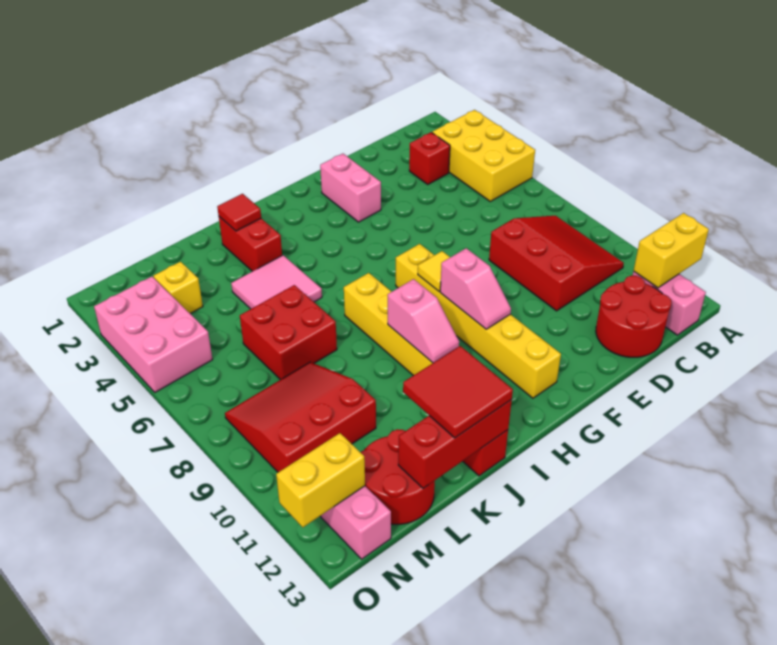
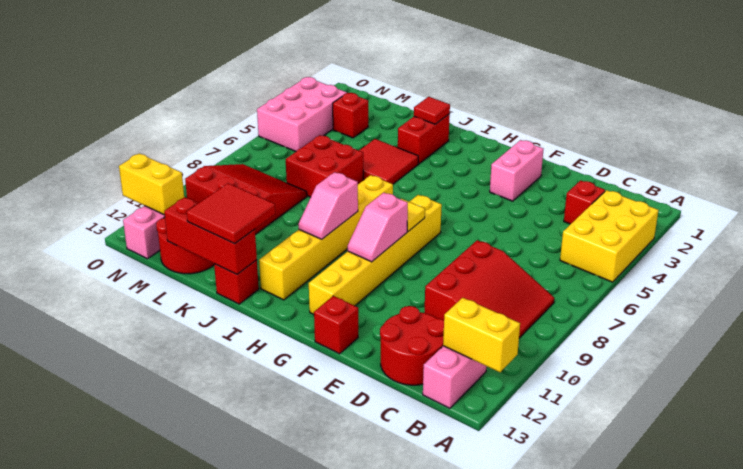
none -> red 1x1 brick [314,296,358,354]
pink 2x2 tile [231,255,322,309] -> red 2x2 tile [359,139,418,184]
yellow 1x1 brick [154,262,203,314] -> red 1x1 brick [333,93,368,138]

